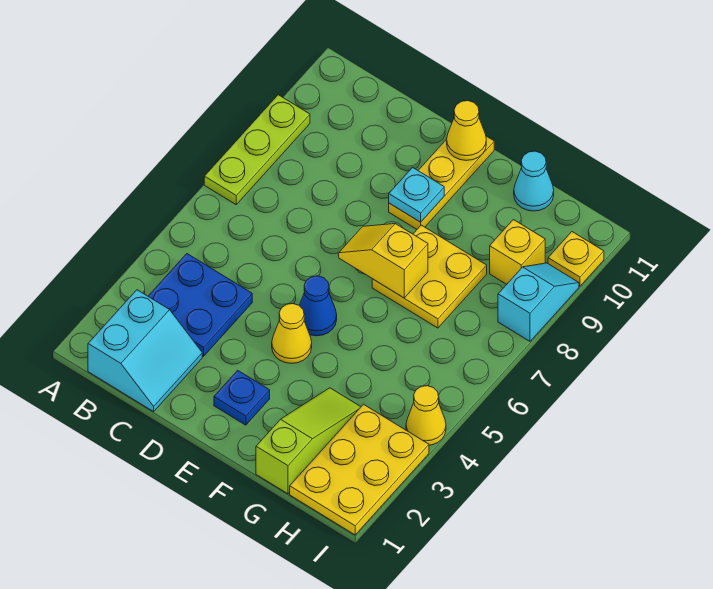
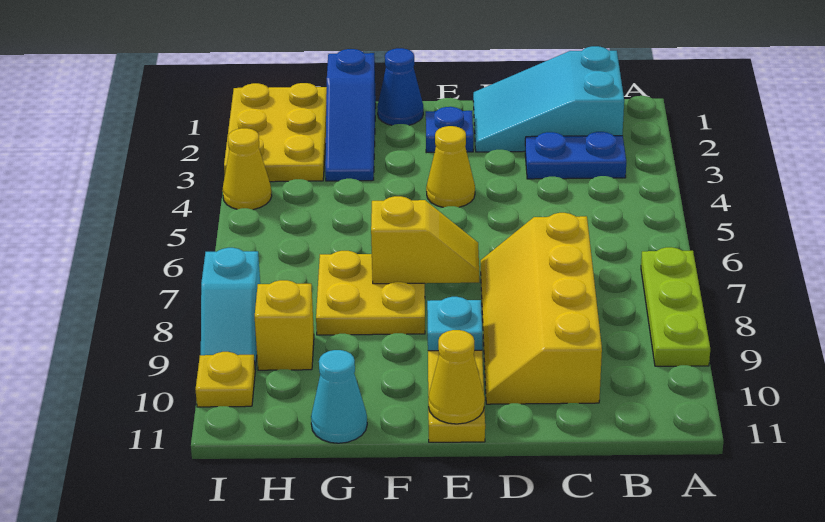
cyan 2x2 slope [88,290,202,412] -> cyan 2x3 slope [473,46,624,152]
blue 2x2 plate [148,254,252,356] -> blue 1x2 plate [525,132,626,179]
none -> yellow 2x4 slope [481,213,602,404]
blue 1x1 cone [299,276,337,336] -> blue 1x1 cone moved to [377,48,423,125]
lime 1x3 slope [256,388,361,494] -> blue 1x3 slope [325,49,376,181]

